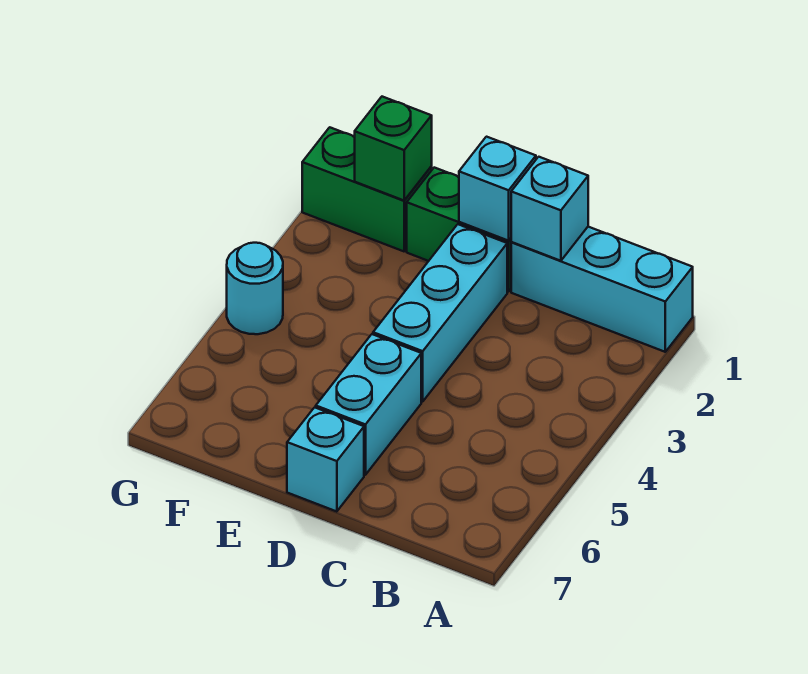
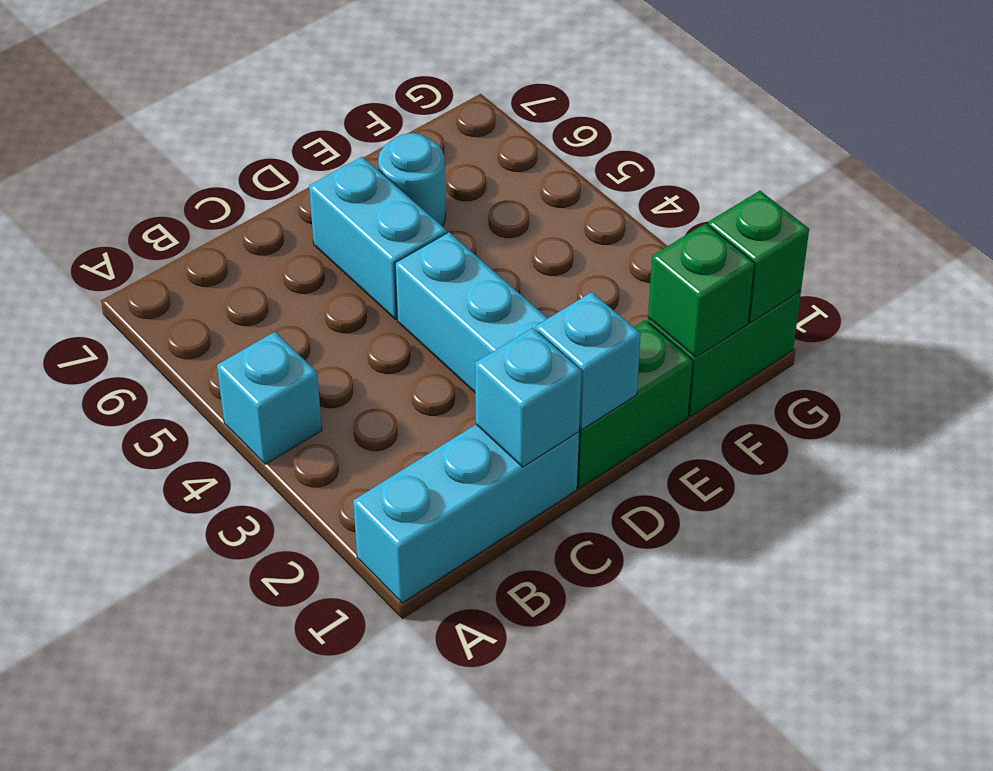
cyan 1x1 brick [287,407,364,512] -> cyan 1x1 brick moved to [217,332,322,464]
none -> green 1x1 brick [708,191,809,323]
cyan 1x1 round brick [227,243,283,334] -> cyan 1x1 round brick moved to [378,133,446,226]

